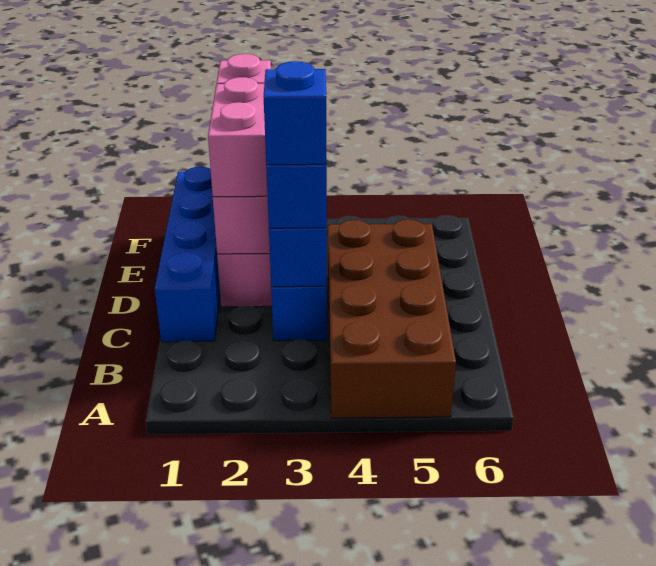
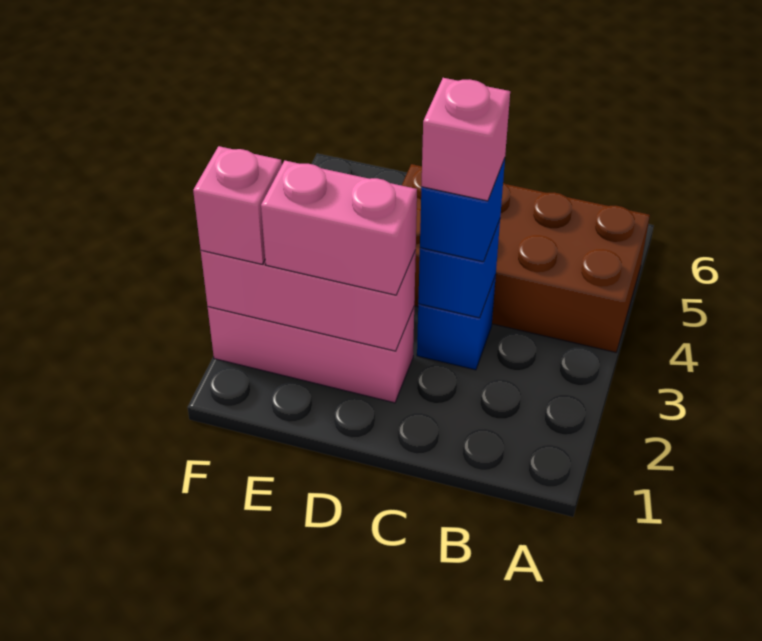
blue 1x4 brick [155,167,220,342] -> none
blue 1x1 brick [264,61,327,165] -> pink 1x1 brick [421,78,510,201]

